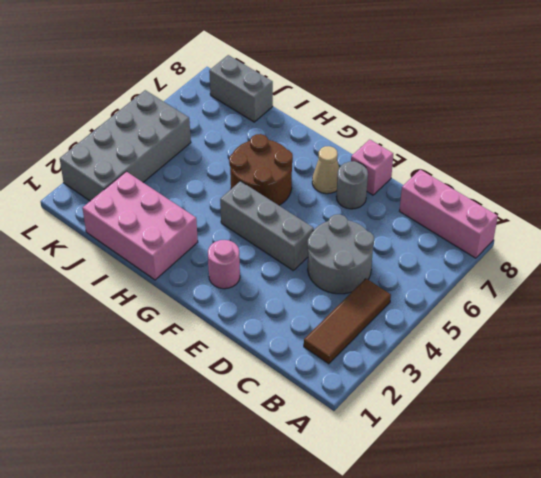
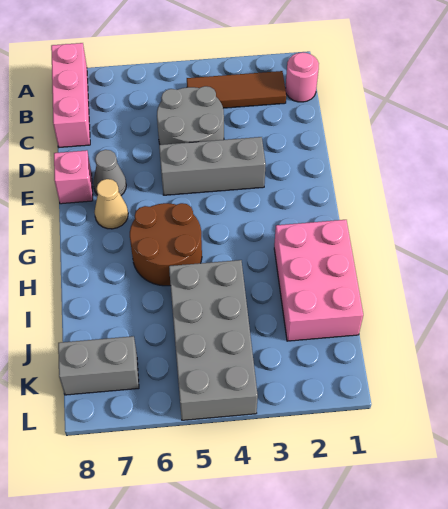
grey 1x3 brick [220,181,314,270] -> grey 1x3 brick turned to [159,137,266,195]
grey 1x1 round brick [336,161,368,209] -> grey 1x1 cone [93,150,126,195]
pink 1x1 round brick [208,240,240,289] -> pink 1x1 round brick moved to [285,52,319,102]
grey 1x2 brick [209,55,273,122] -> grey 1x2 brick turned to [58,336,139,395]
grey 2x4 brick [60,90,191,201] -> grey 2x4 brick turned to [169,260,258,420]

